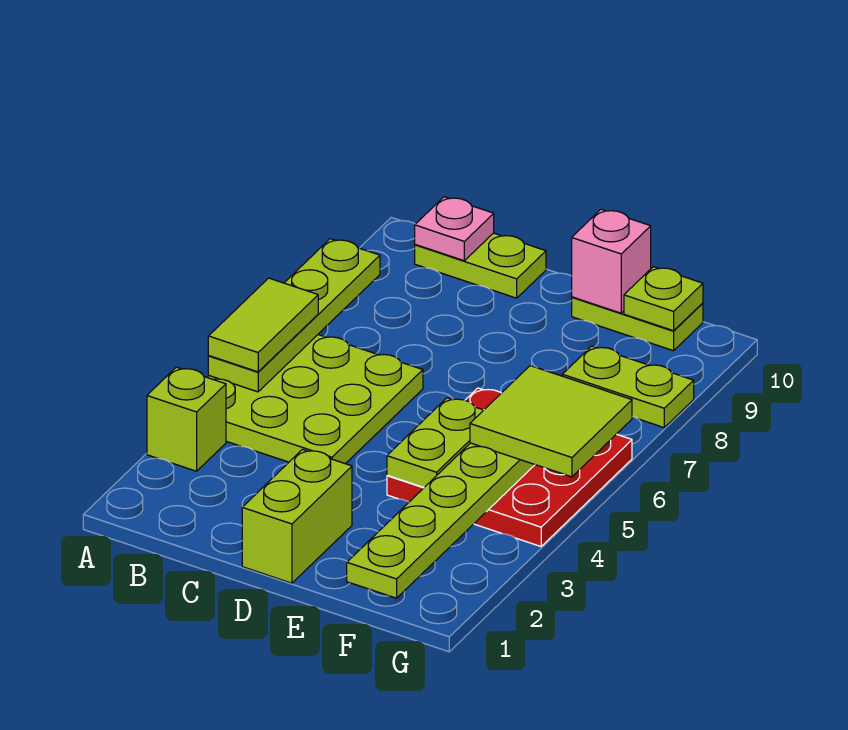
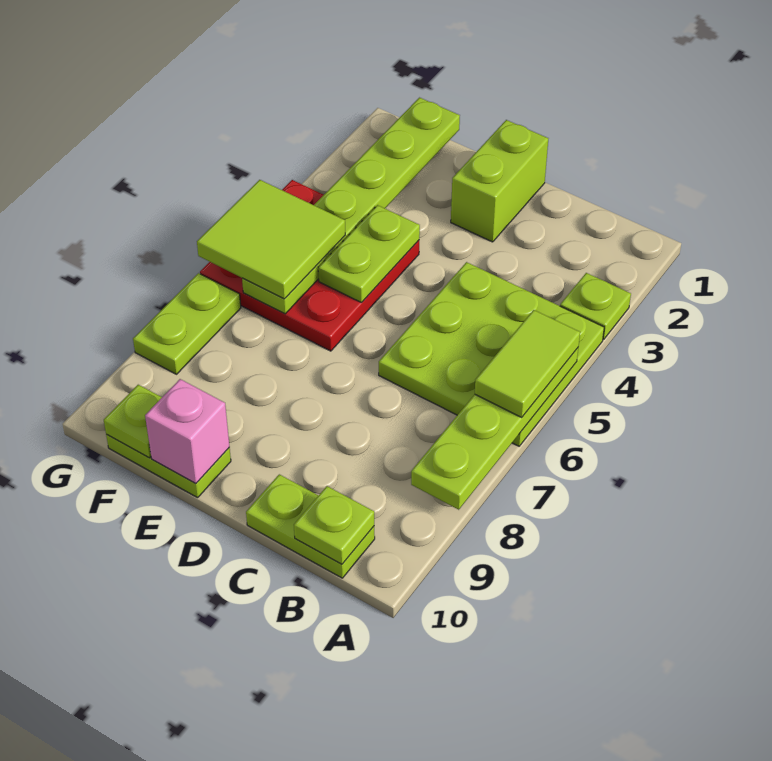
lime 1x1 brick [147,367,226,471] -> lime 1x1 plate [560,273,631,340]
pink 1x1 plate [415,197,494,261] -> lime 1x1 plate [294,486,374,564]
lime 1x2 plate [562,346,694,428] -> lime 1x2 plate turned to [133,273,241,374]

